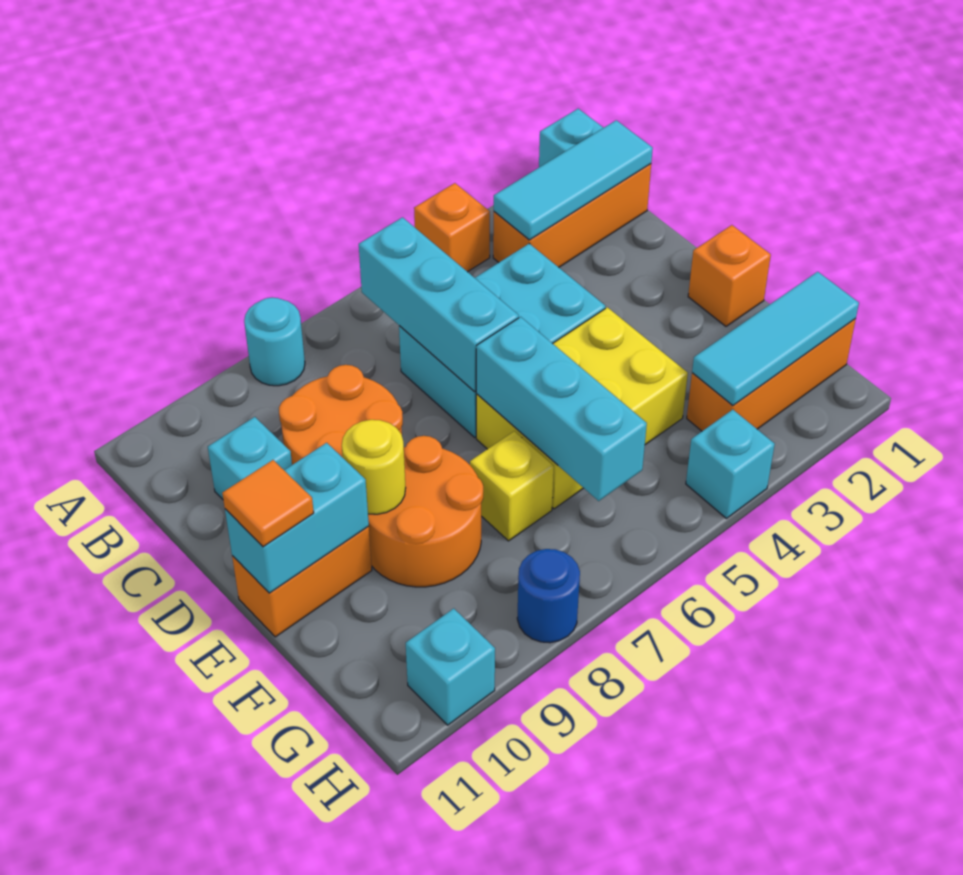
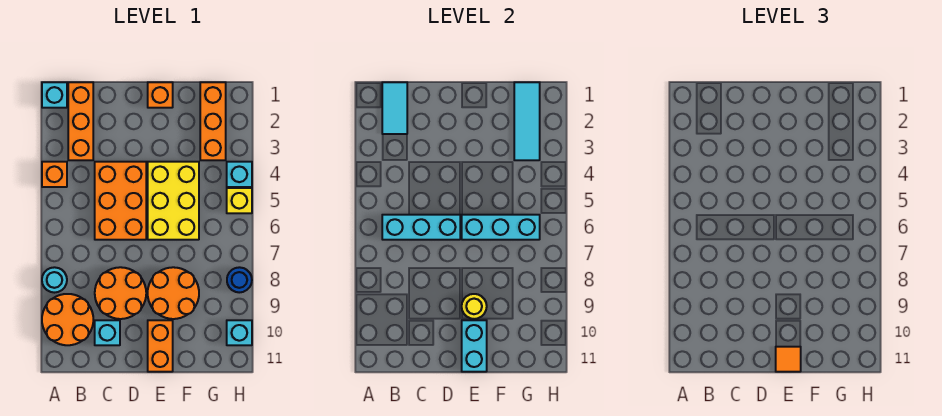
none -> orange 2x2 round brick [42,294,93,345]
cyan 1x3 tile [494,120,653,240] -> cyan 1x2 tile [382,82,407,134]
cyan 2x3 brick [399,244,605,437] -> orange 2x3 brick [95,162,146,240]
yellow 1x1 brick [470,431,554,541] -> yellow 1x1 brick moved to [227,188,252,213]

